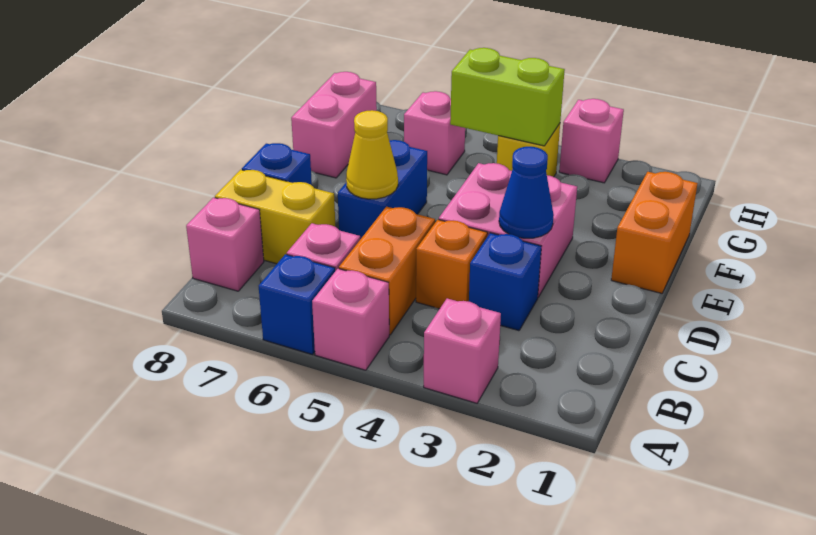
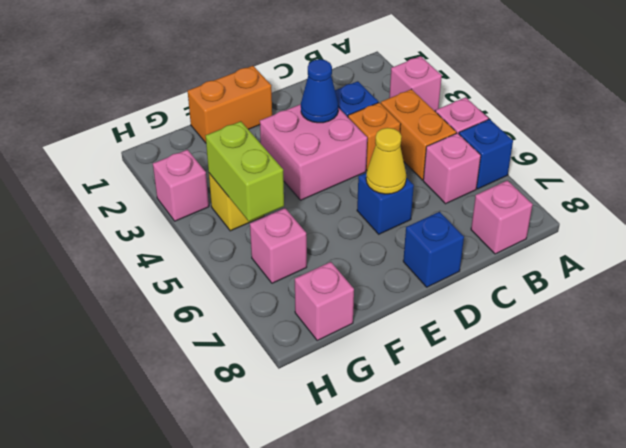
orange 1x2 brick [339,207,435,335] -> orange 1x2 brick turned to [381,89,456,180]
yellow 1x2 brick [215,170,335,264] -> none
blue 1x2 brick [338,140,427,239] -> blue 1x1 brick [357,173,414,234]
pink 1x2 brick [291,72,377,178] -> pink 1x1 brick [295,262,354,340]

